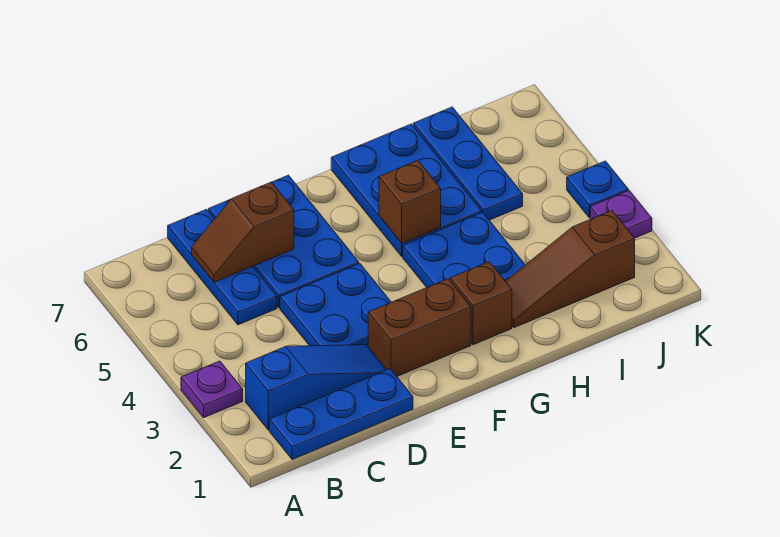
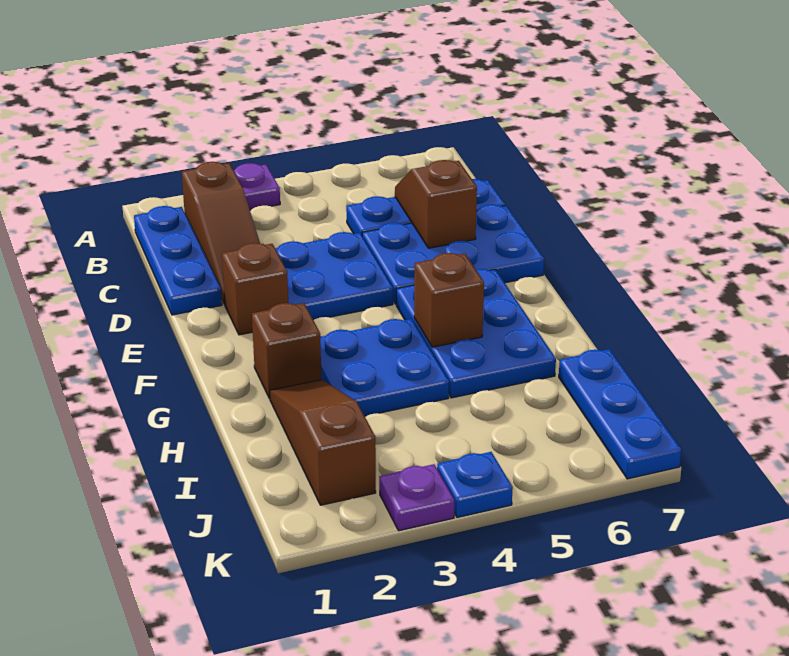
blue 1x3 slope [246,345,387,430] -> brown 1x3 slope [182,162,260,305]
brown 1x2 brick [368,279,471,376] -> brown 1x1 brick [222,243,288,335]
blue 2x3 plate [331,124,482,256] -> blue 2x3 plate turned to [396,269,556,398]
blue 1x3 plate [413,107,523,220] -> blue 1x3 plate turned to [559,349,681,479]

